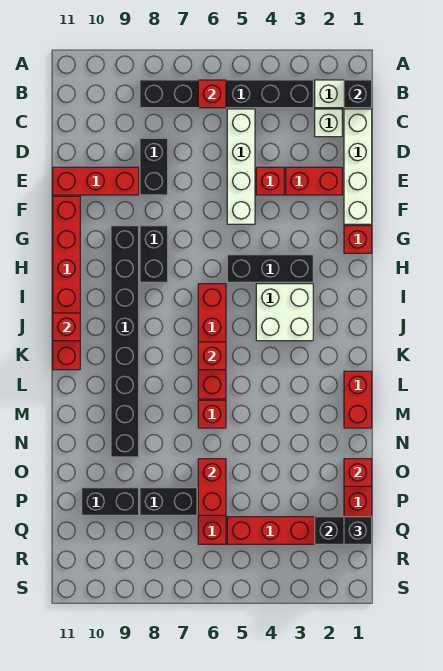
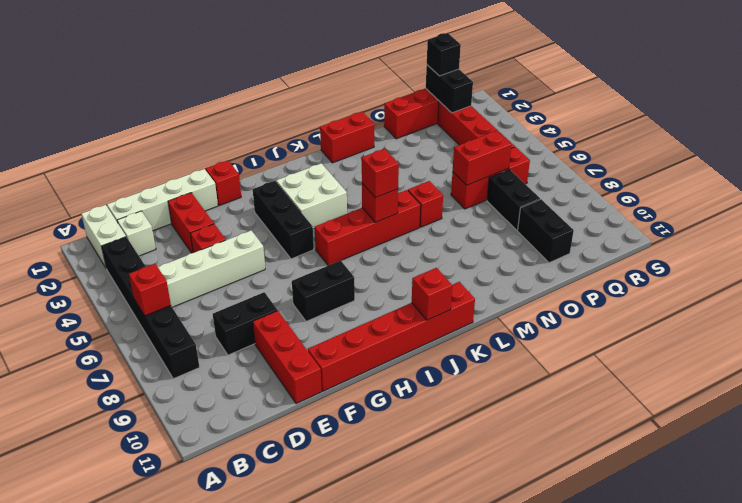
black 1x1 brick [344,80,372,108] -> none
black 1x8 brick [111,226,139,457] -> none
red 1x1 brick [344,459,372,486] -> red 1x1 brick moved to [362,149,399,198]

